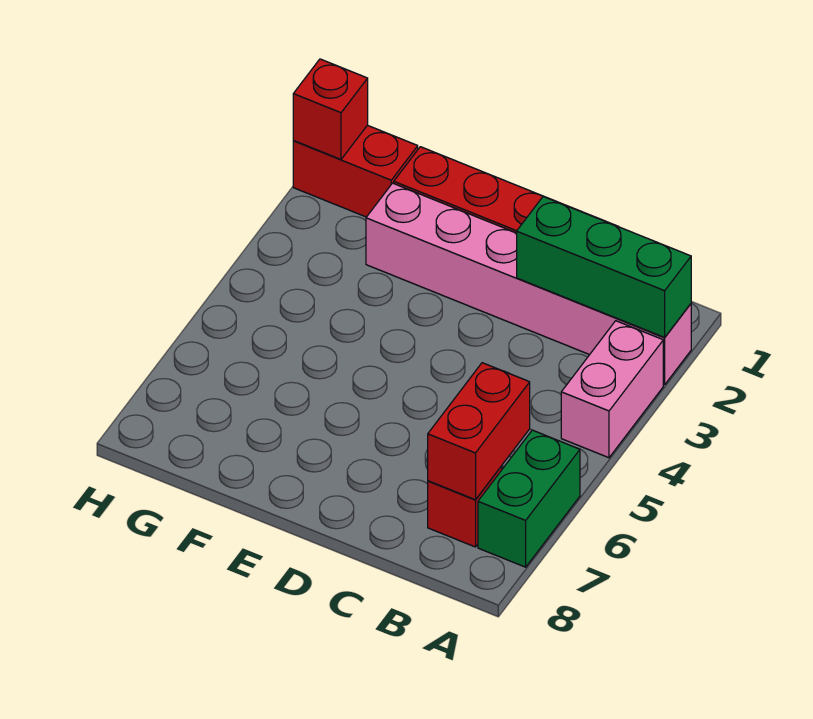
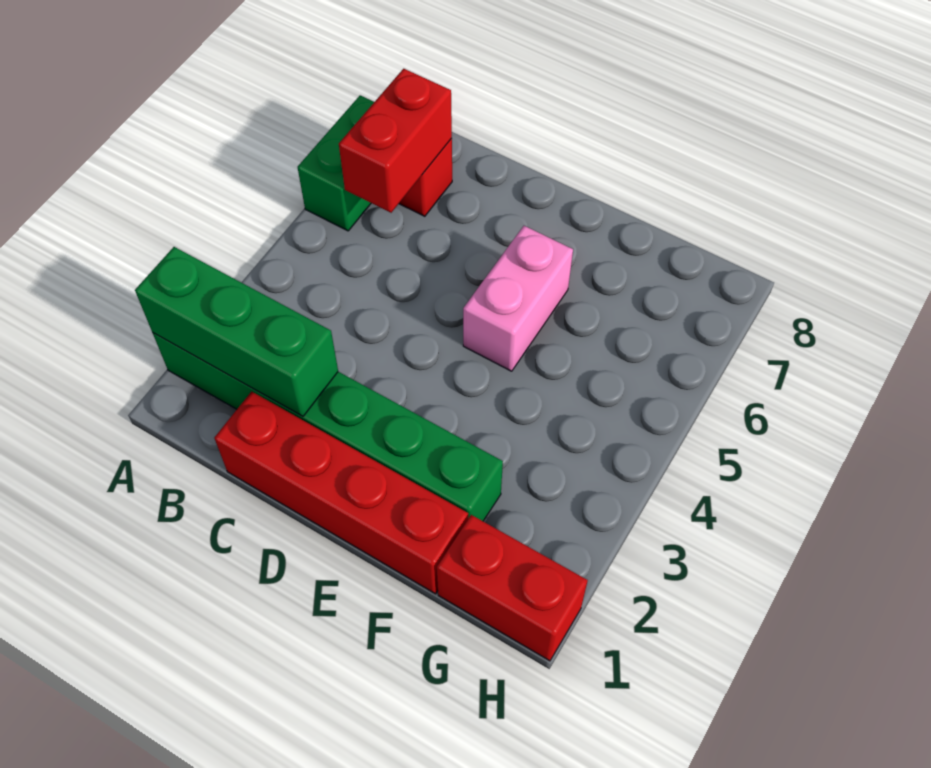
pink 1x6 brick [366,183,691,385] -> green 1x6 brick [153,333,503,521]
pink 1x2 brick [561,321,663,458] -> pink 1x2 brick moved to [463,226,573,371]
red 1x1 brick [293,59,368,159] -> none

